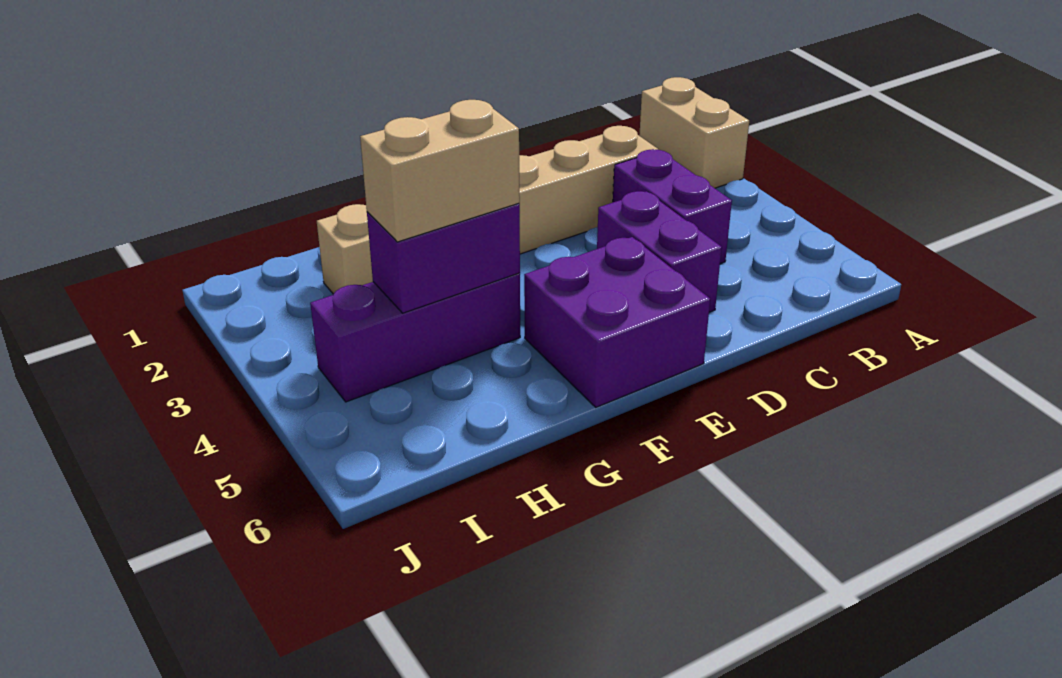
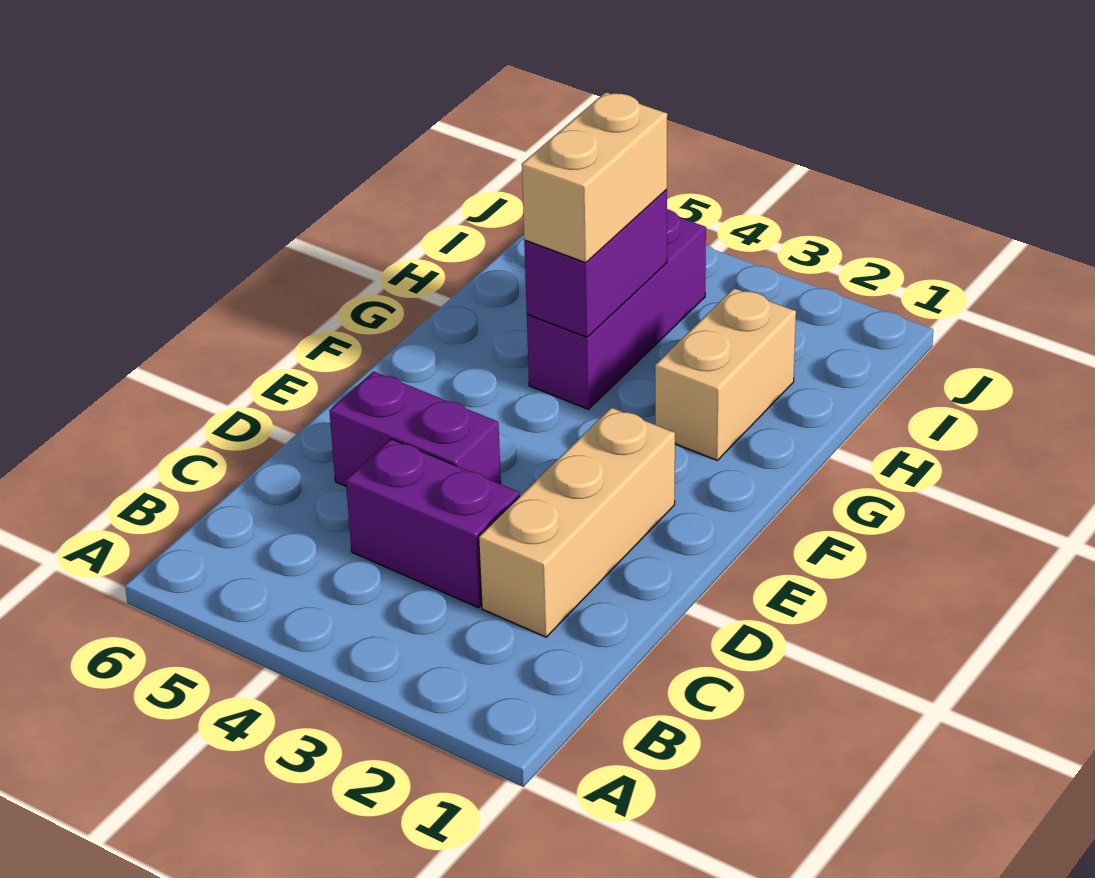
tan 1x2 brick [639,77,749,188] -> none
purple 2x2 brick [524,237,710,407] -> none

